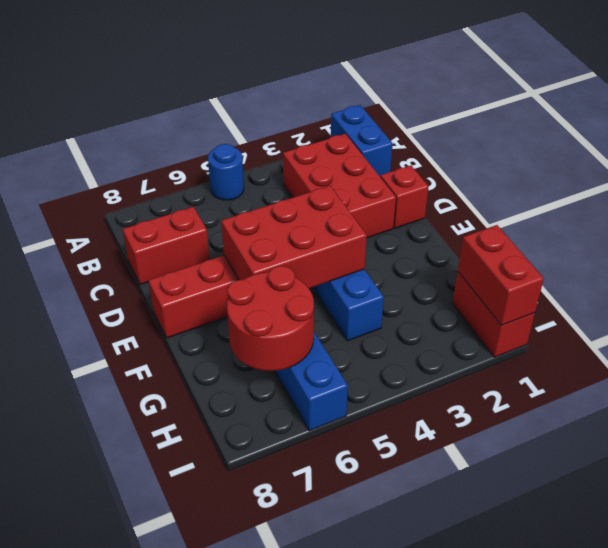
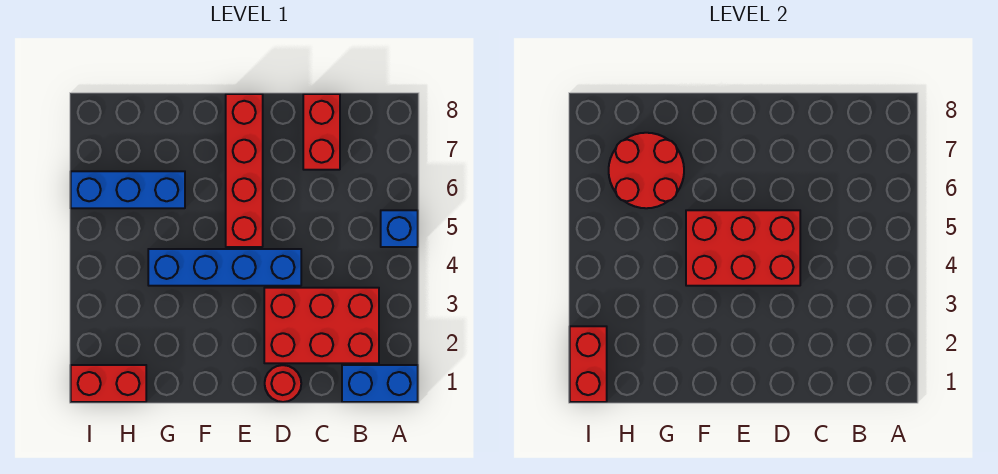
blue 1x1 round brick [208,144,244,200] -> blue 1x1 brick [381,210,418,247]
red 1x1 brick [380,165,429,228] -> red 1x1 round brick [265,365,301,402]
red 2x3 brick [221,186,367,288] -> red 2x3 brick turned to [686,210,800,286]
red 1x2 brick [458,225,544,325] -> red 1x2 brick turned to [570,326,607,402]

